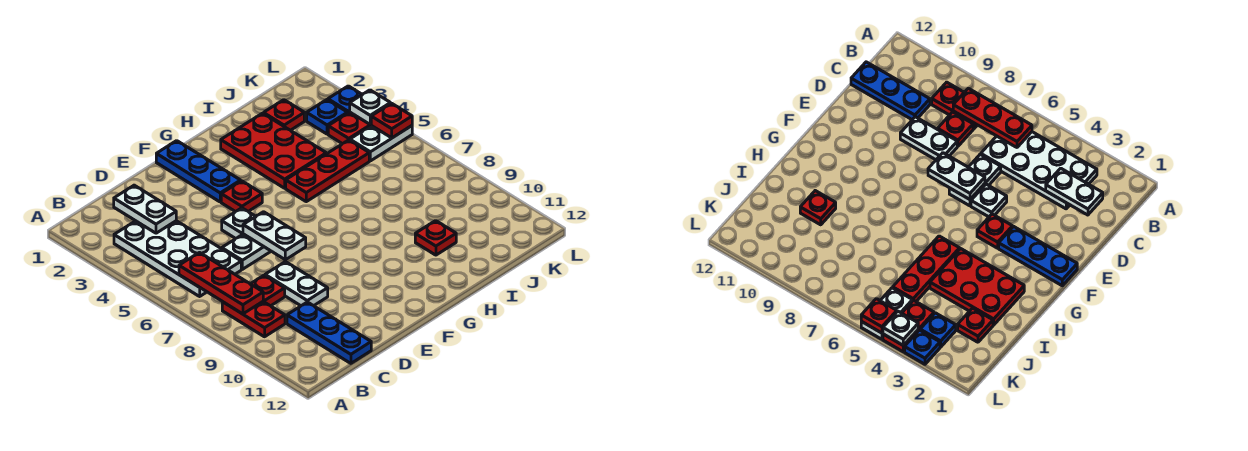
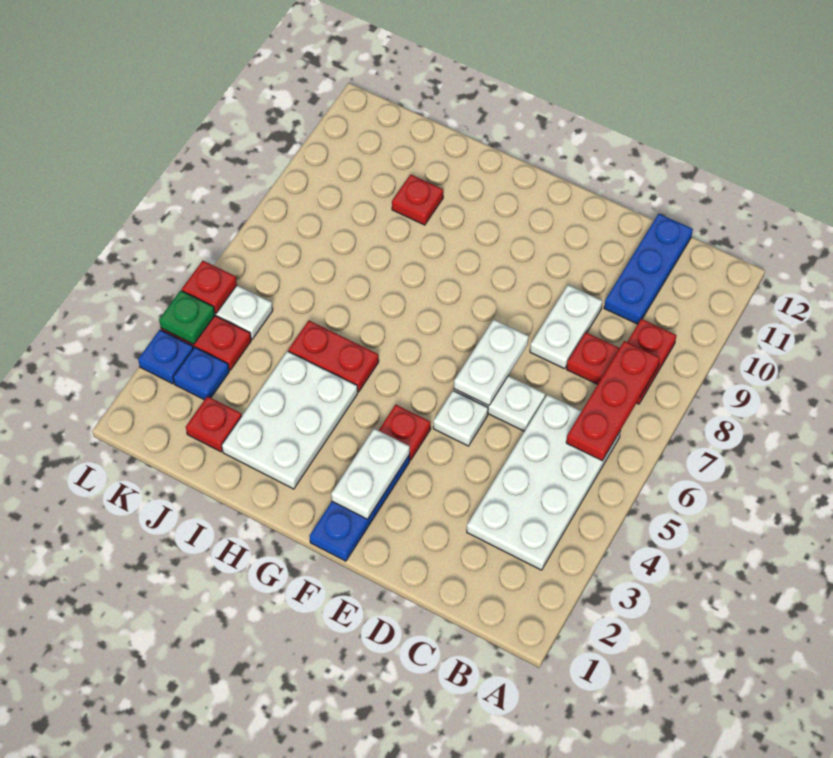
white 1x2 plate [114,185,176,233] -> white 1x2 plate moved to [331,429,410,519]
red 2x3 plate [221,113,326,188] -> white 2x3 plate [222,351,358,489]
red 1x3 plate [286,140,369,202] -> red 1x2 plate [288,321,379,392]
white 1x1 plate [350,90,391,124] -> green 1x1 plate [159,291,215,344]

